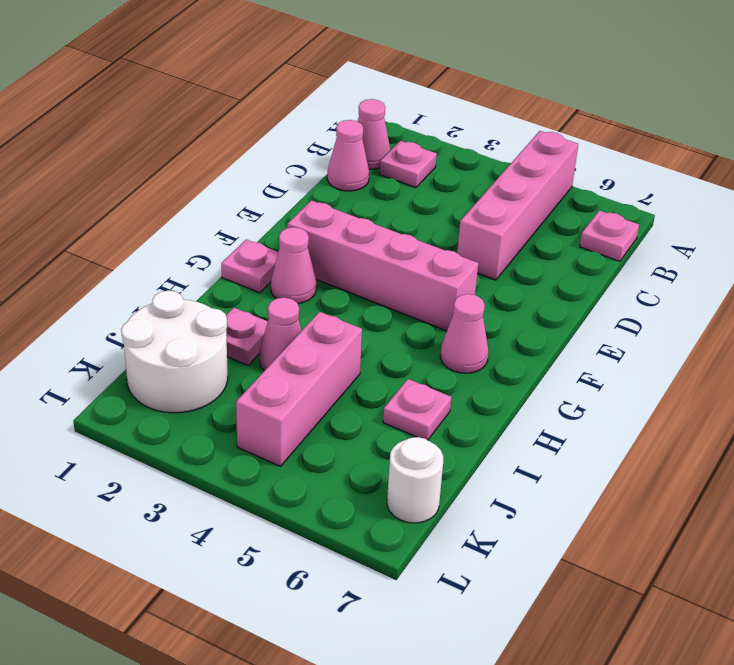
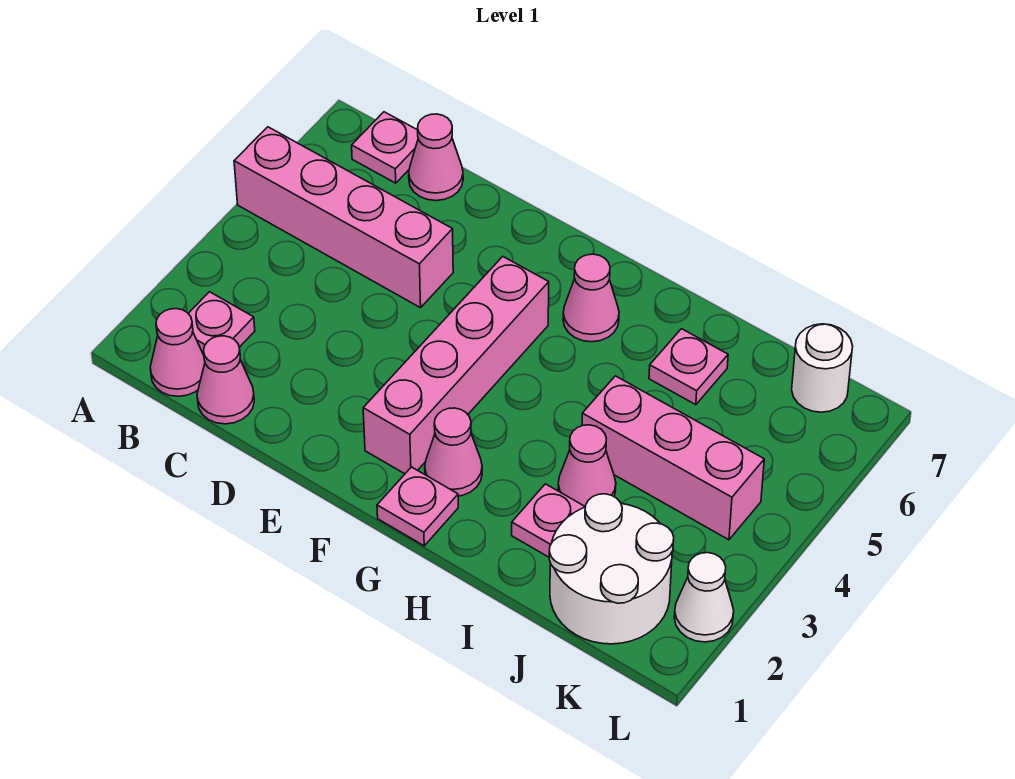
none -> pink 1x1 cone [409,114,463,201]
none -> white 1x1 cone [674,553,734,642]

